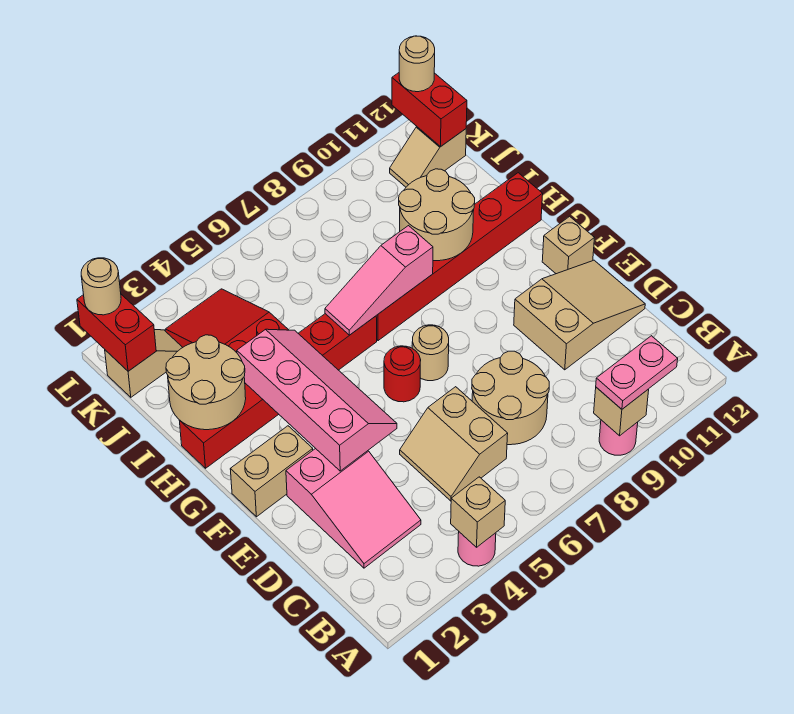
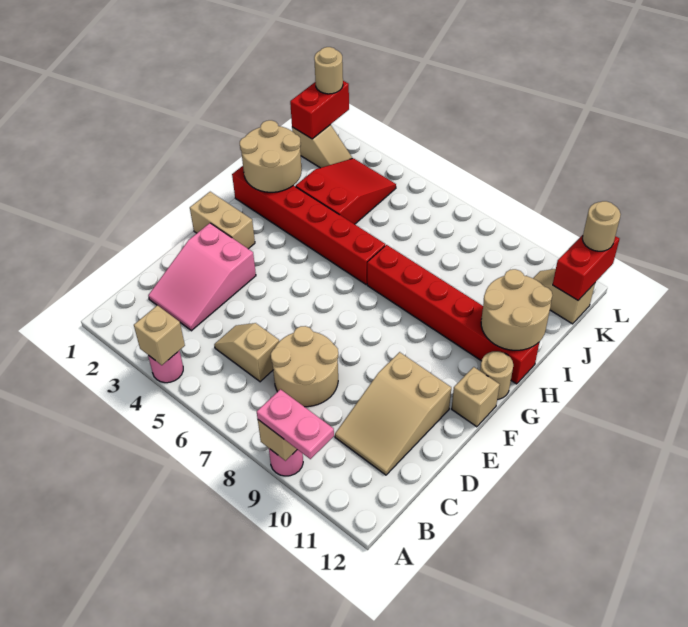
tan 2x2 slope [400,387,508,501] -> tan 1x2 slope [214,323,279,382]
tan 2x3 slope [514,260,645,370] -> tan 2x3 slope turned to [335,352,451,475]
pink 2x4 slope [237,329,397,471] -> none
red 1x1 round brick [384,346,421,402] -> none
tan 1x1 round brick [412,325,449,381] -> tan 1x1 round brick moved to [480,351,513,400]
pink 1x3 slope [325,226,433,335] -> none
tan 2x2 round brick [399,169,475,261] -> tan 2x2 round brick moved to [481,269,552,350]

